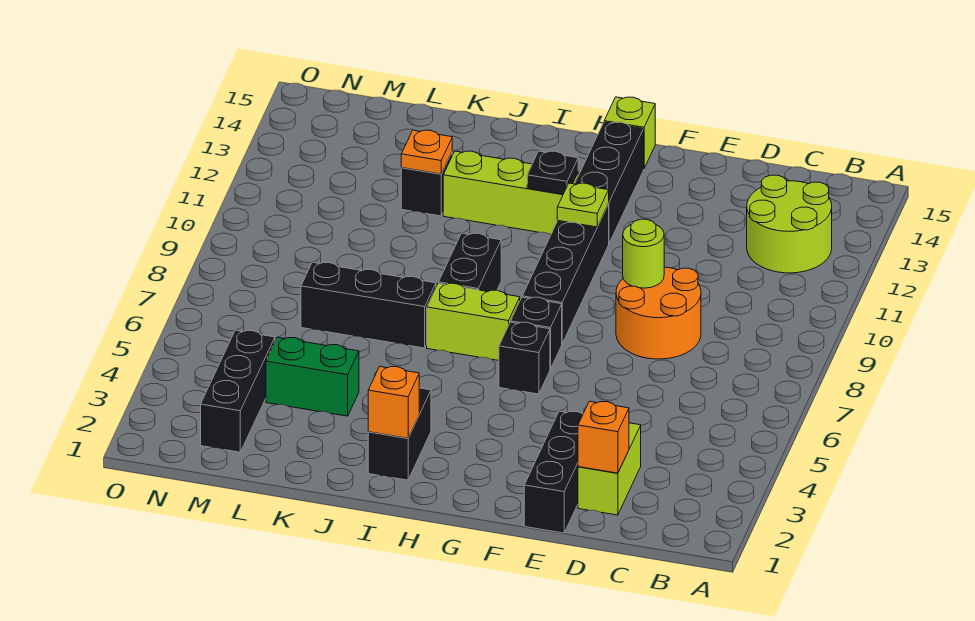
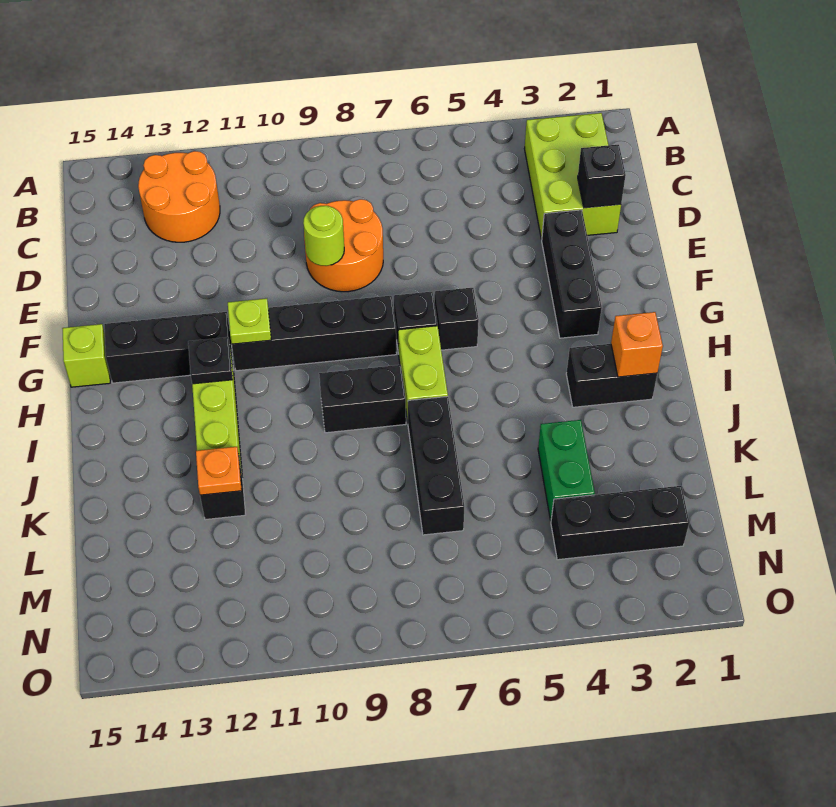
lime 2x2 round brick [747,175,832,273] -> orange 2x2 round brick [138,151,220,242]
lime 1x2 brick [578,423,641,515] -> lime 2x3 brick [524,113,621,240]
orange 1x1 brick [578,401,629,473] -> black 1x1 brick [578,145,626,208]
black 1x3 brick [524,411,583,533] -> black 1x3 brick turned to [542,210,602,338]

